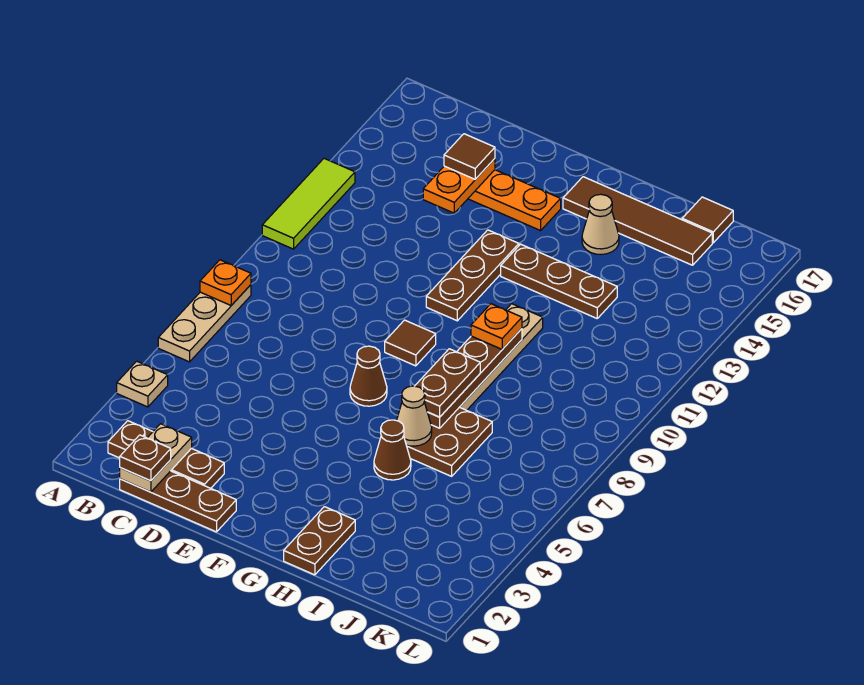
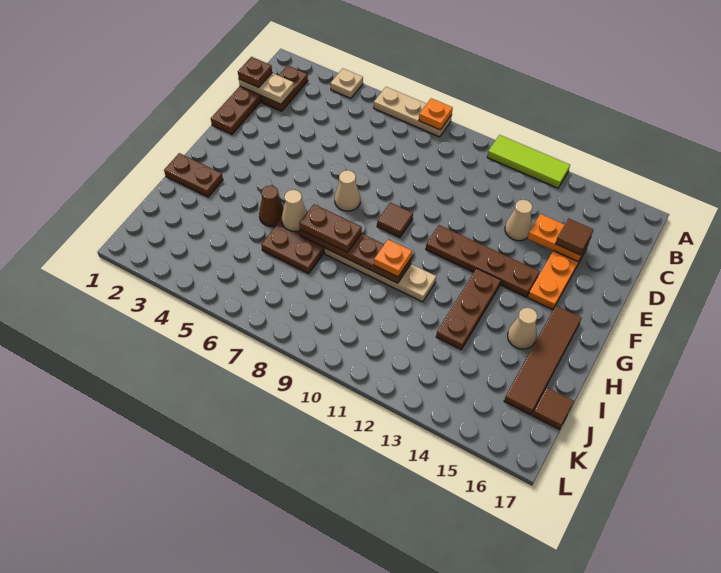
brown 1x3 plate [108,421,224,488] -> brown 1x2 plate [261,65,308,111]
none -> tan 1x1 cone [505,200,532,241]
brown 1x1 cone [350,346,387,406] -> tan 1x1 cone [335,170,360,211]
brown 1x3 plate [426,230,519,321] -> brown 1x4 plate [426,225,540,297]

